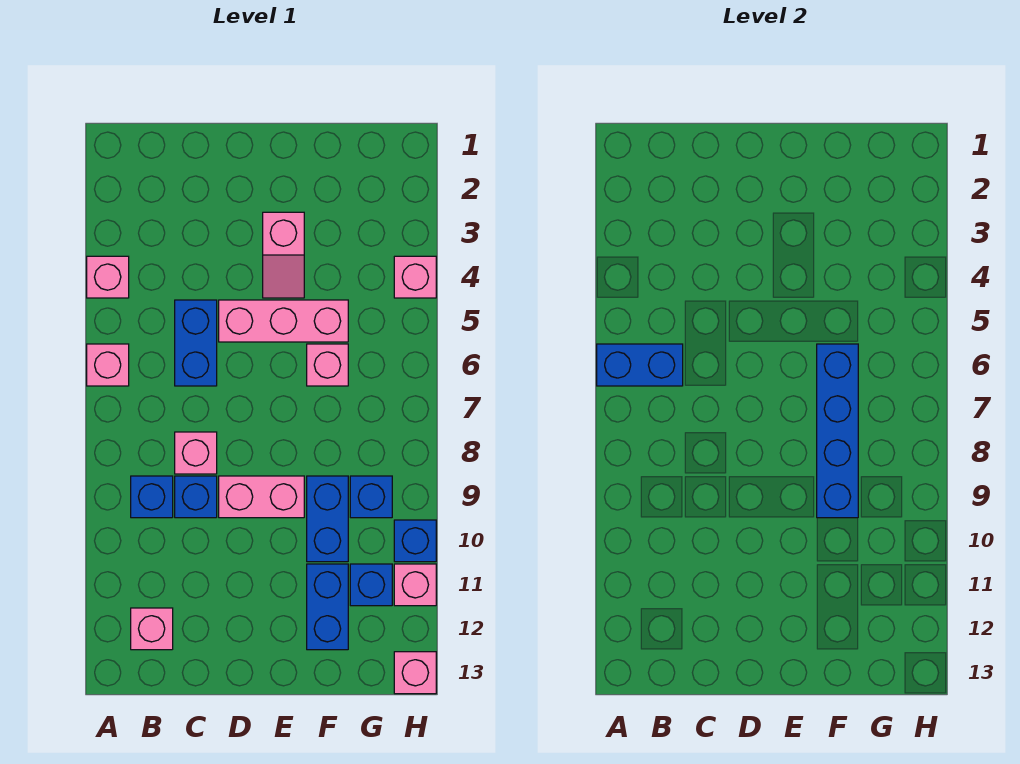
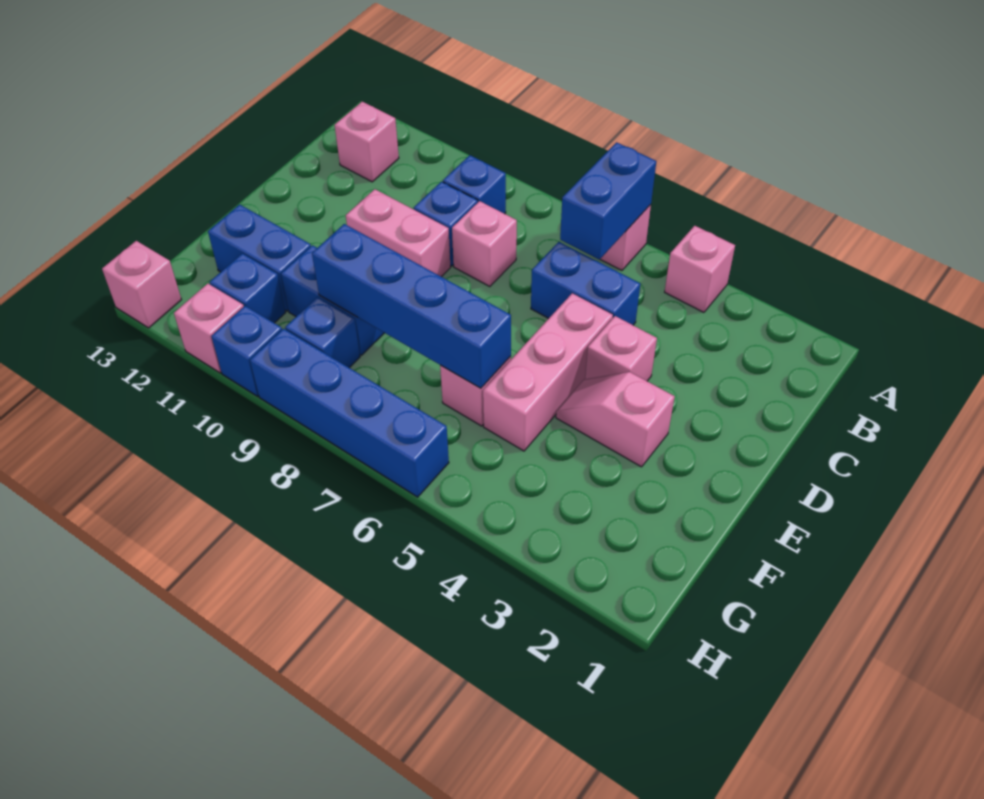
pink 1x2 brick [219,476,304,518] -> pink 1x2 brick turned to [346,189,451,277]
pink 1x1 brick [394,256,436,298] -> pink 1x1 brick moved to [585,316,657,381]
none -> blue 1x4 brick [250,329,449,497]

